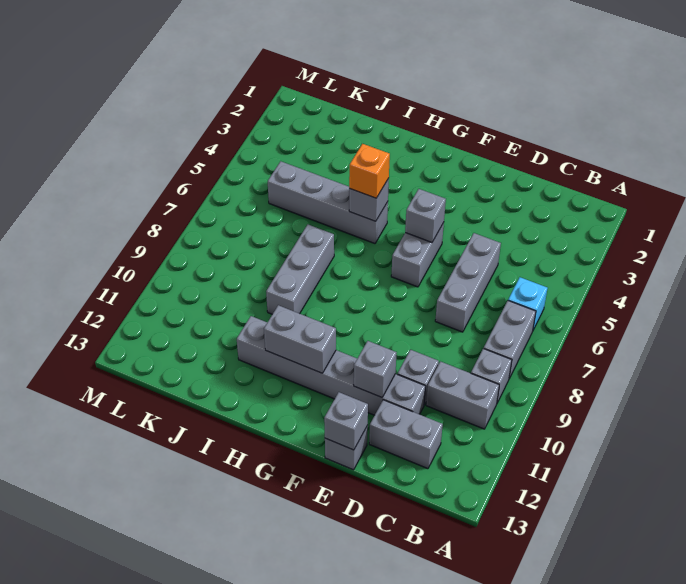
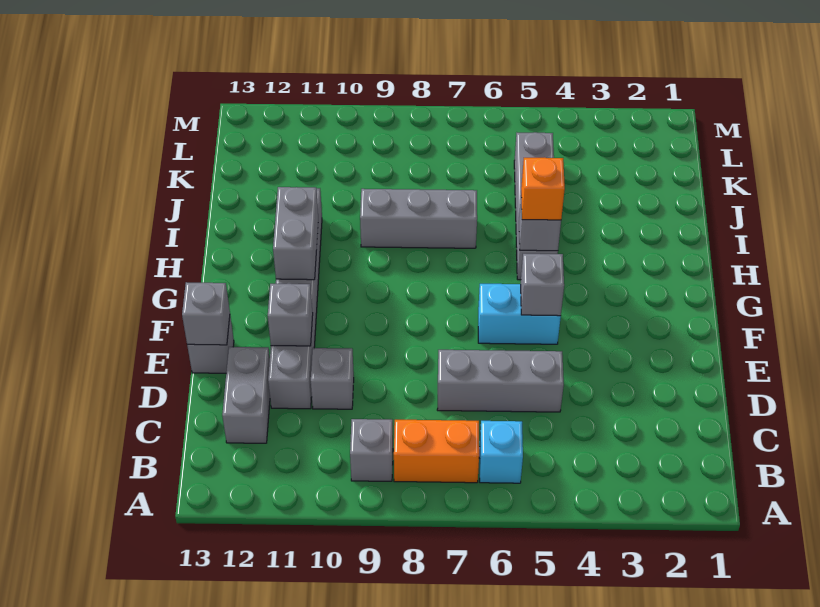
grey 1x2 brick [484,301,536,378] -> orange 1x2 brick [394,420,479,483]
grey 1x2 brick [426,362,499,429] -> none
grey 1x2 brick [391,222,444,287] -> cyan 1x2 brick [478,284,561,344]

